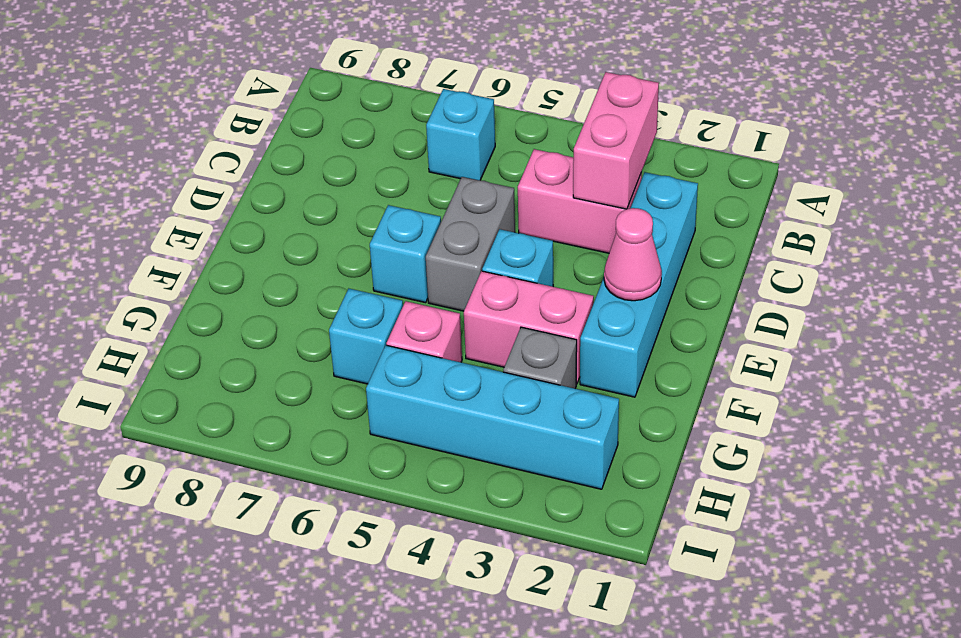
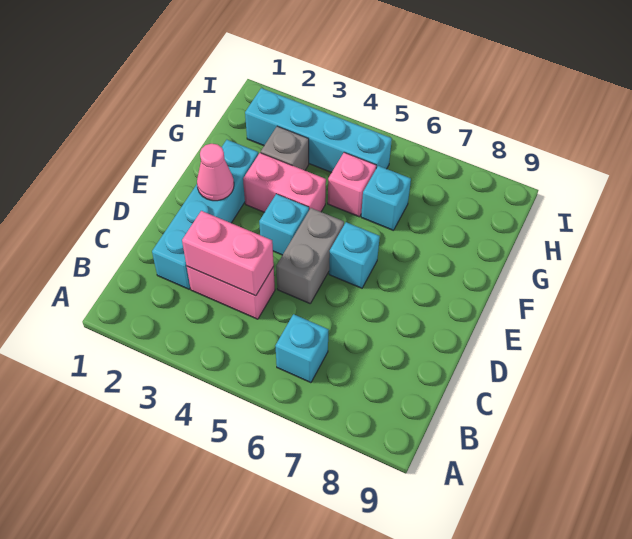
pink 1x2 brick [573,72,659,209] -> pink 1x2 brick turned to [182,211,274,296]

